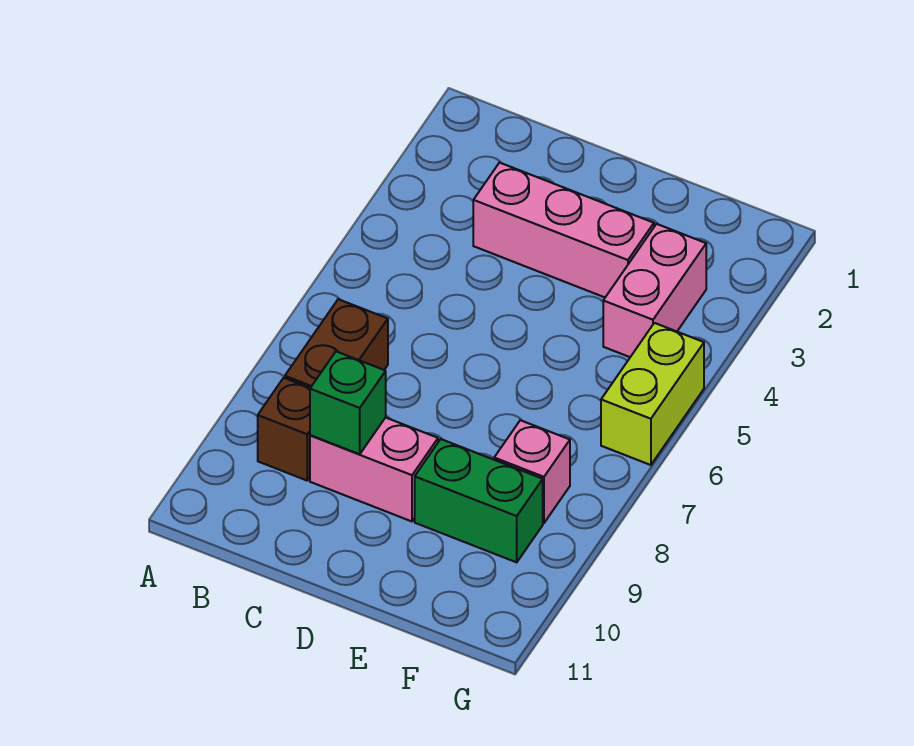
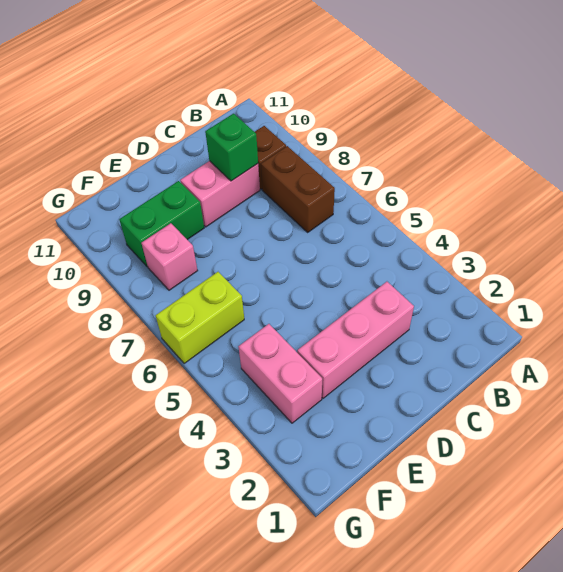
lime 1x2 brick [601,323,704,465] -> lime 1x2 brick turned to [156,272,244,364]

